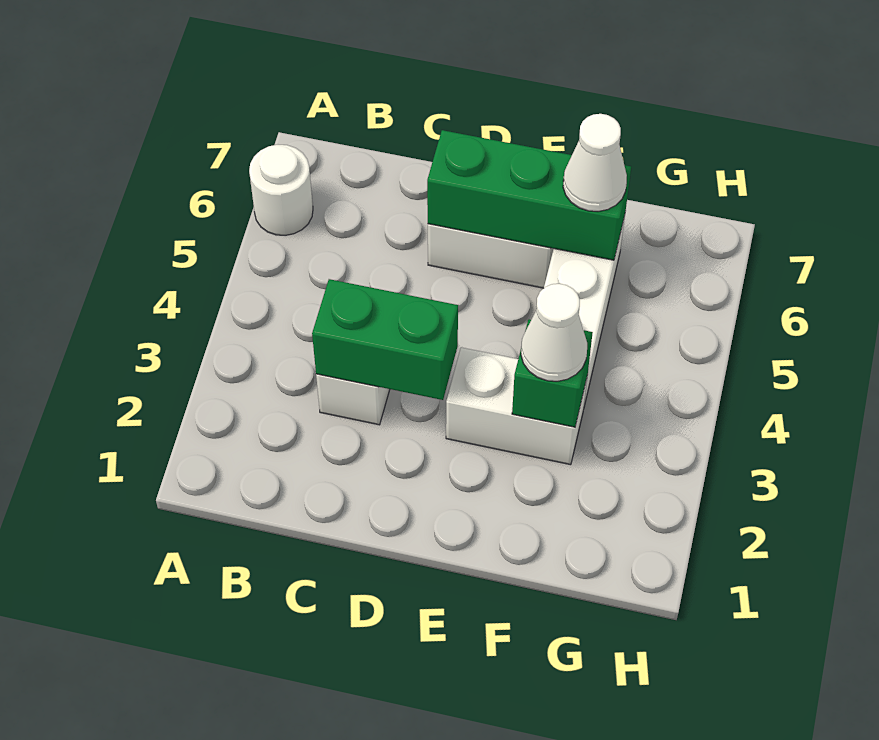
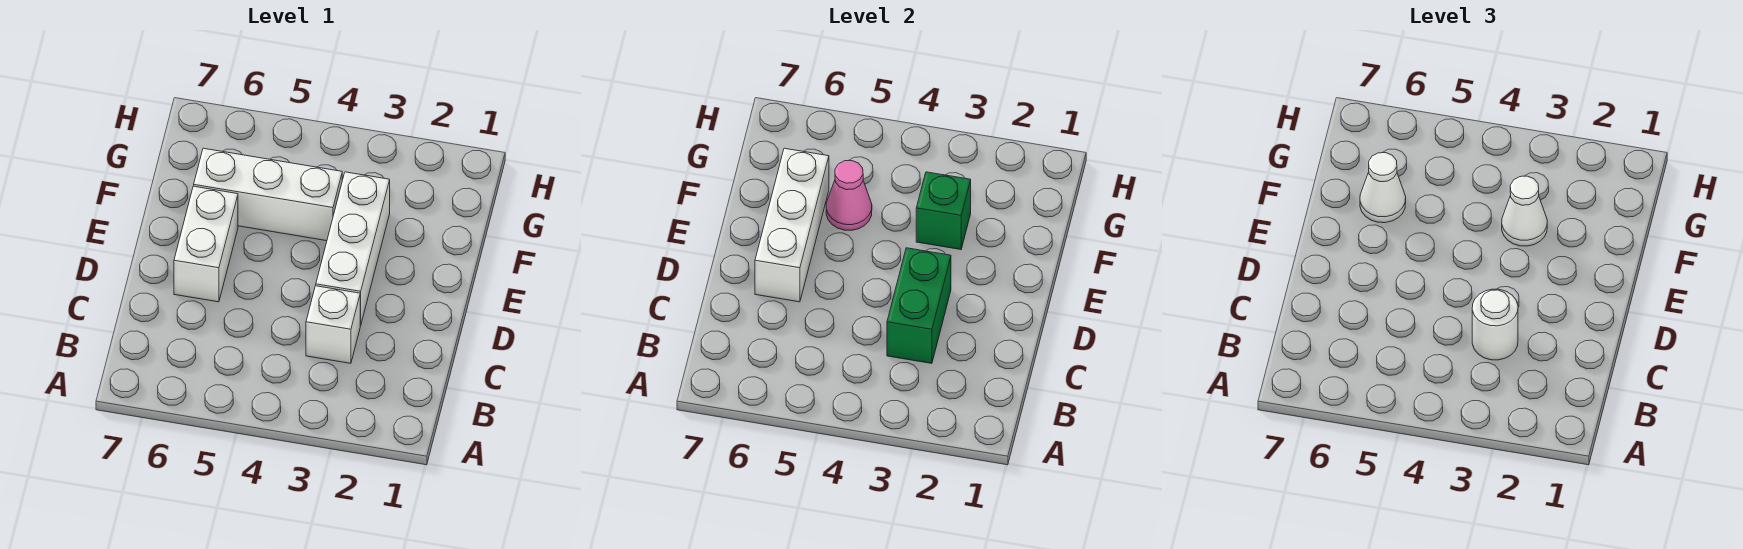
white 1x1 round brick [249,145,313,235] -> white 1x1 round brick moved to [1472,289,1518,360]
green 1x3 brick [427,130,631,260] -> white 1x3 brick [755,148,829,302]
white 1x2 brick [446,347,588,465] -> white 1x3 brick [316,172,390,325]
none -> pink 1x1 cone [826,161,872,230]

